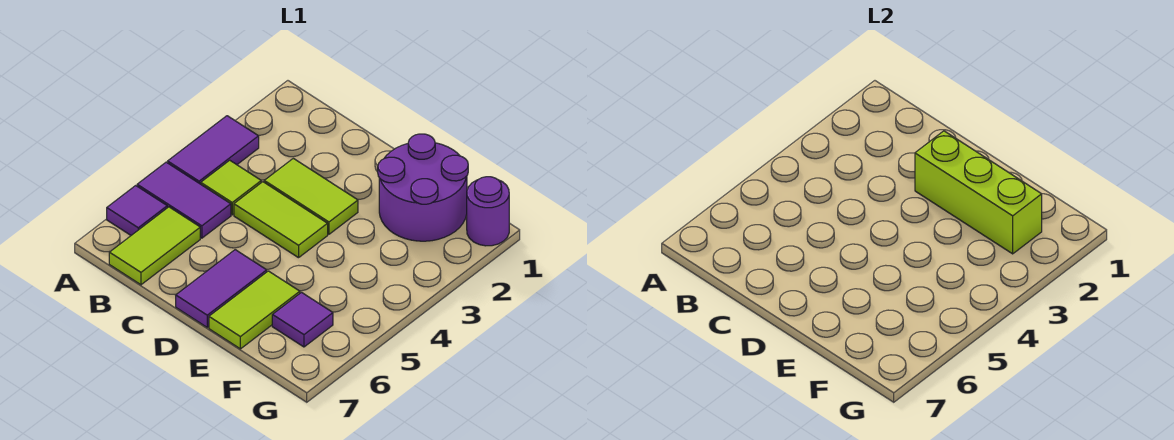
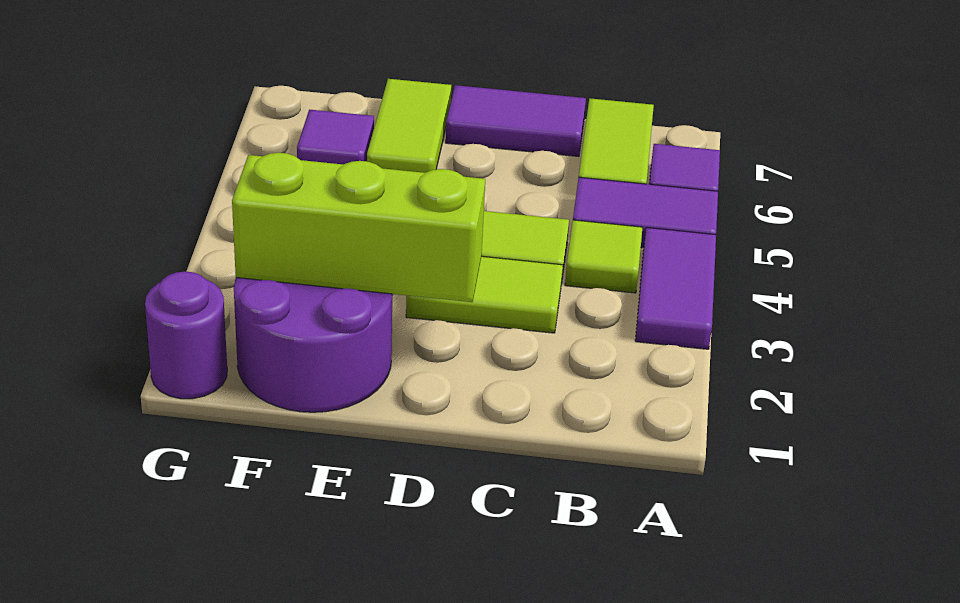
purple 1x2 tile [176,250,267,327] -> purple 1x2 tile turned to [446,85,586,156]

